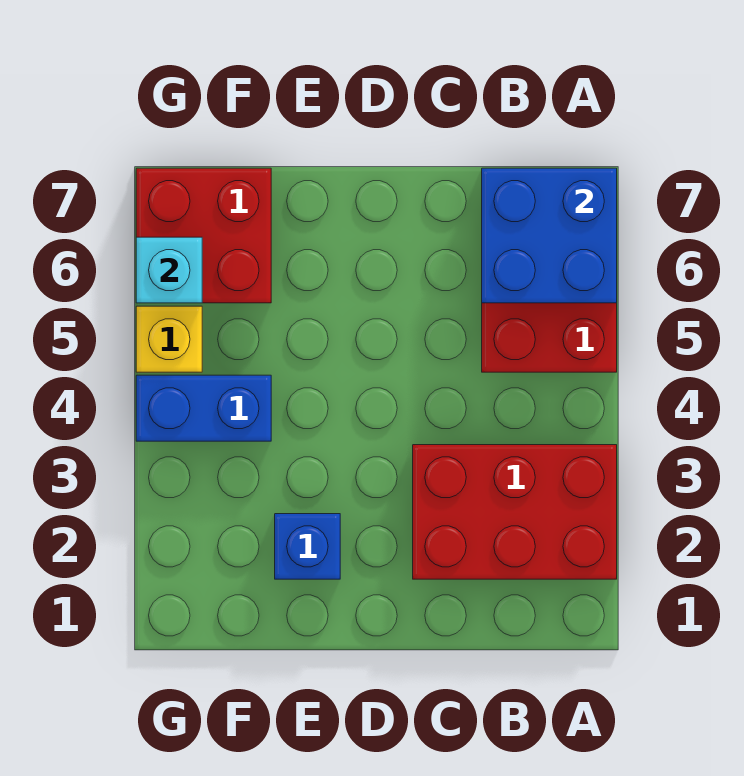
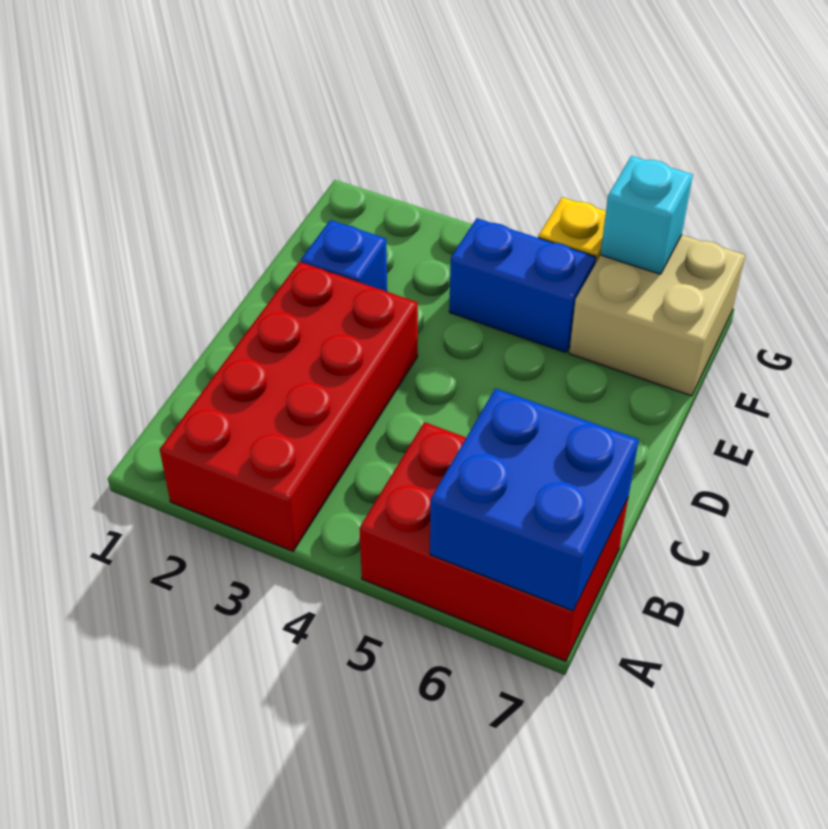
red 2x3 brick [413,445,617,579] -> red 2x4 brick [160,262,418,551]
blue 1x2 brick [136,375,271,441] -> blue 1x2 brick turned to [449,218,596,353]
red 2x2 brick [136,168,271,303] -> tan 2x2 brick [569,235,745,396]

